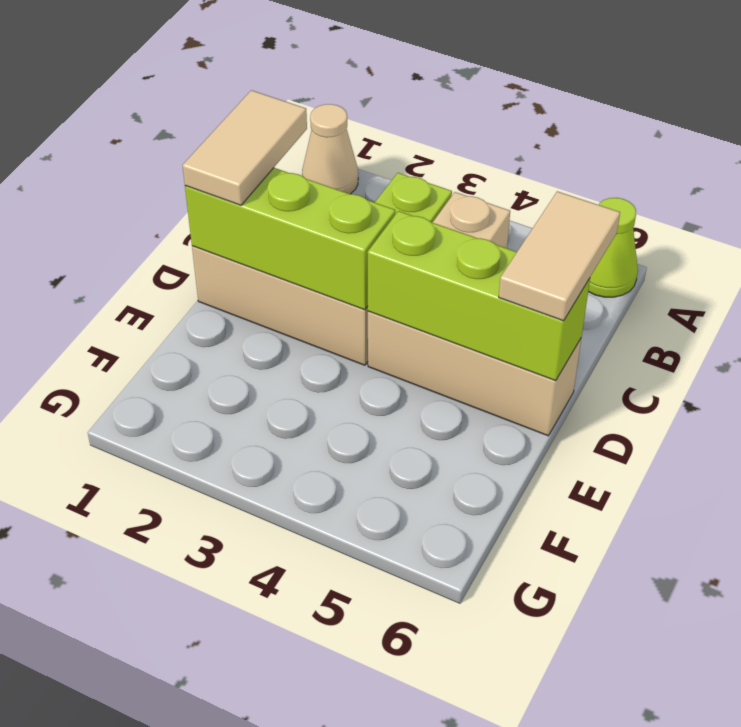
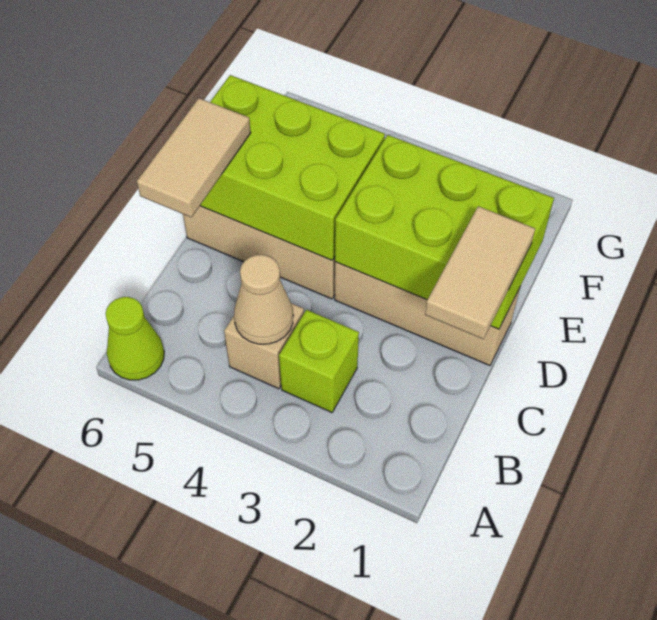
tan 1x1 cone [302,104,358,194] -> tan 1x1 cone moved to [234,255,293,344]
lime 1x3 brick [185,168,395,310] -> lime 2x3 brick [335,135,554,329]
lime 1x3 brick [368,211,590,381] -> lime 2x3 brick [200,75,385,260]

